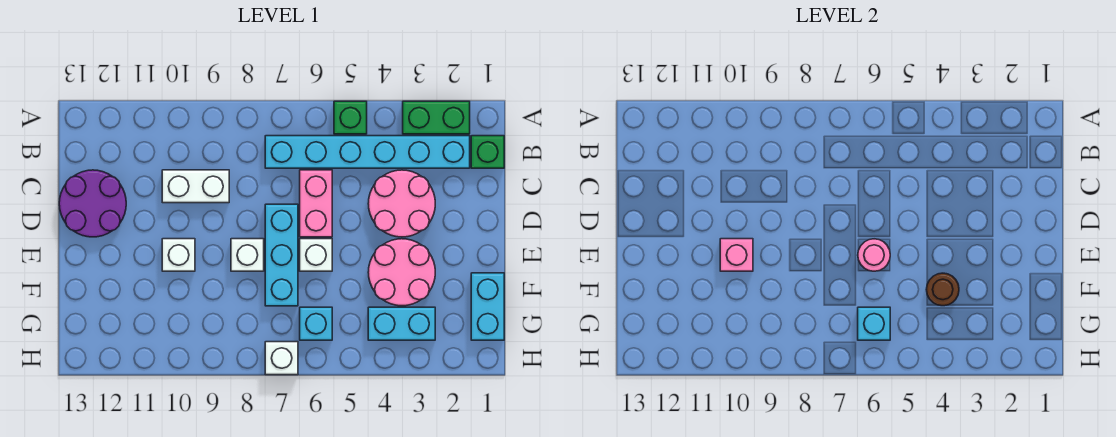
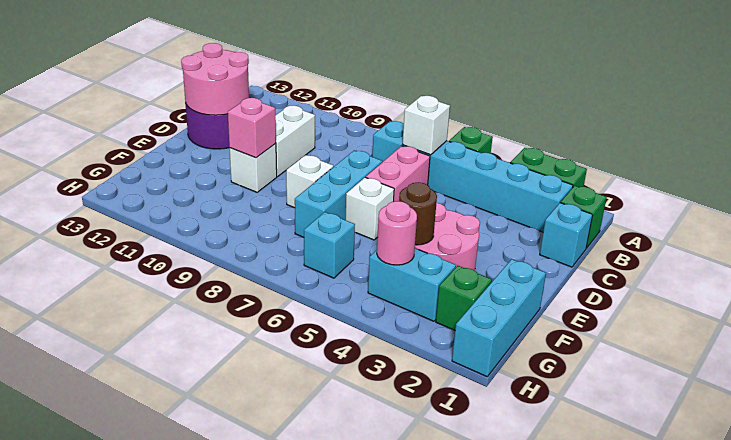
pink 2x2 round brick [368,170,435,237] -> pink 2x2 round brick moved to [181,43,249,115]
white 1x2 brick [162,170,229,203] -> white 1x2 brick turned to [275,106,315,177]
pink 1x1 round brick [858,239,890,271] -> pink 1x1 round brick moved to [377,201,417,265]
cyan 1x2 brick [471,273,504,340] -> cyan 1x3 brick [452,259,546,377]
none -> green 1x1 brick [436,266,492,330]
cyan 1x1 brick [858,307,890,340] -> cyan 1x1 brick moved to [540,203,593,267]
white 1x1 brick [265,342,298,375] -> white 1x1 brick moved to [403,96,450,155]

